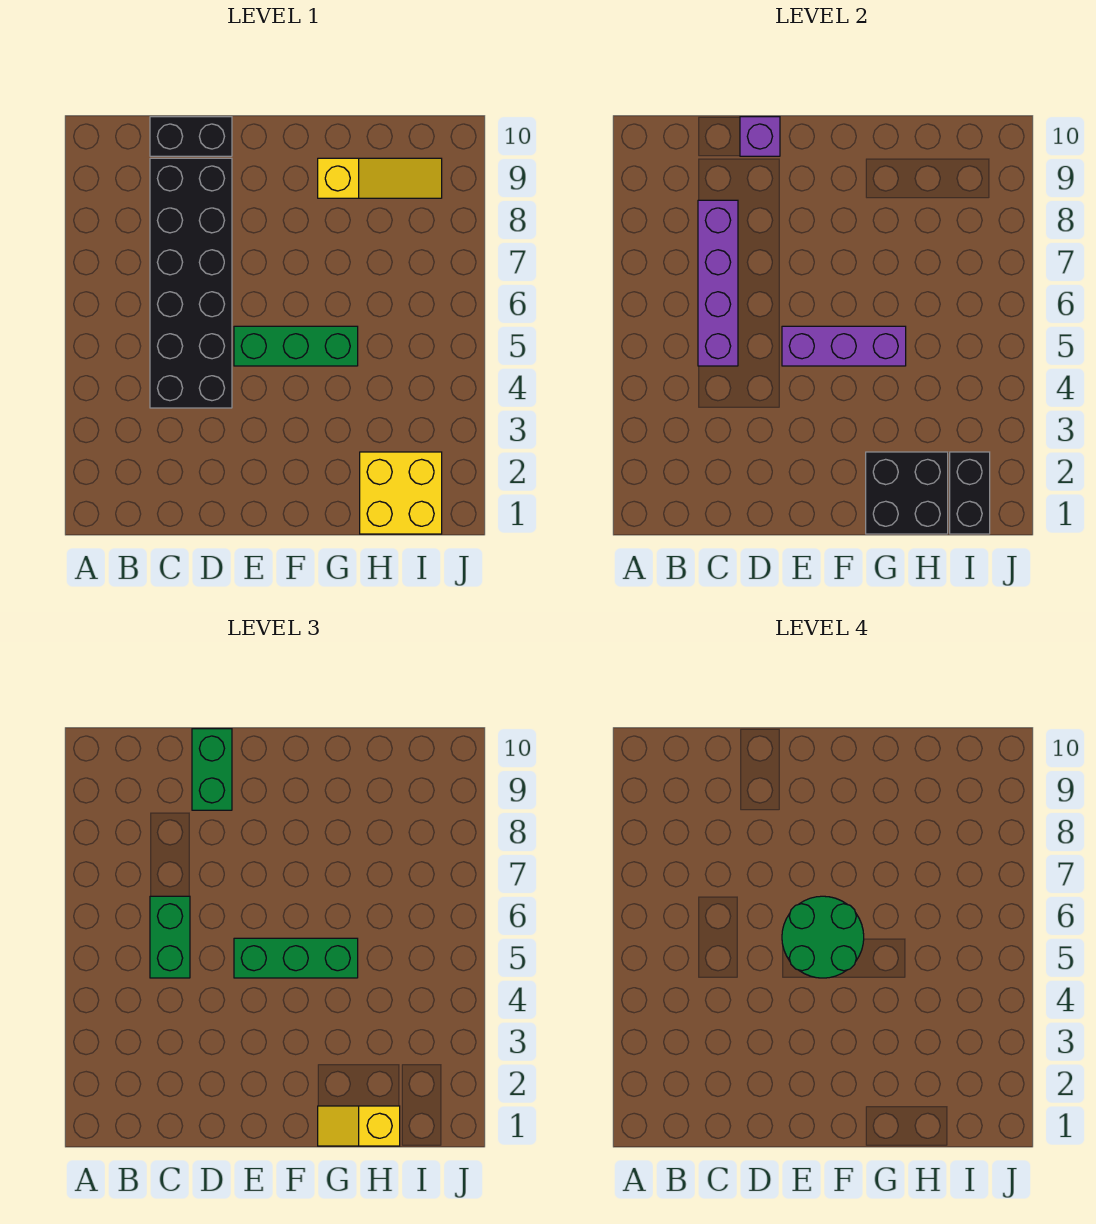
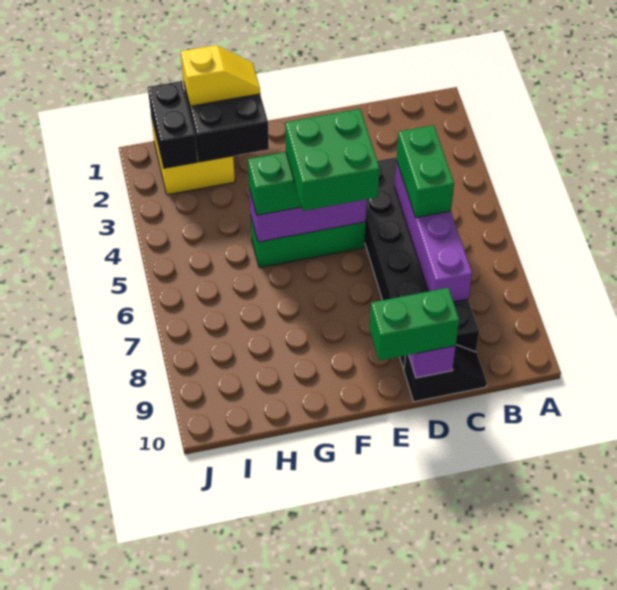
black 1x2 brick [150,117,232,156] -> black 1x2 slope [404,345,487,402]
green 1x2 brick [192,729,232,810] -> green 1x2 brick turned to [370,288,459,361]
green 2x2 round brick [782,896,864,978] -> green 2x2 brick [285,109,380,211]
yellow 1x3 slope [318,158,442,198] -> none

